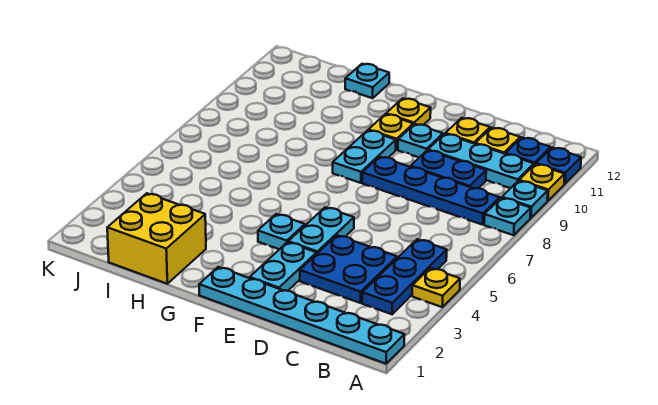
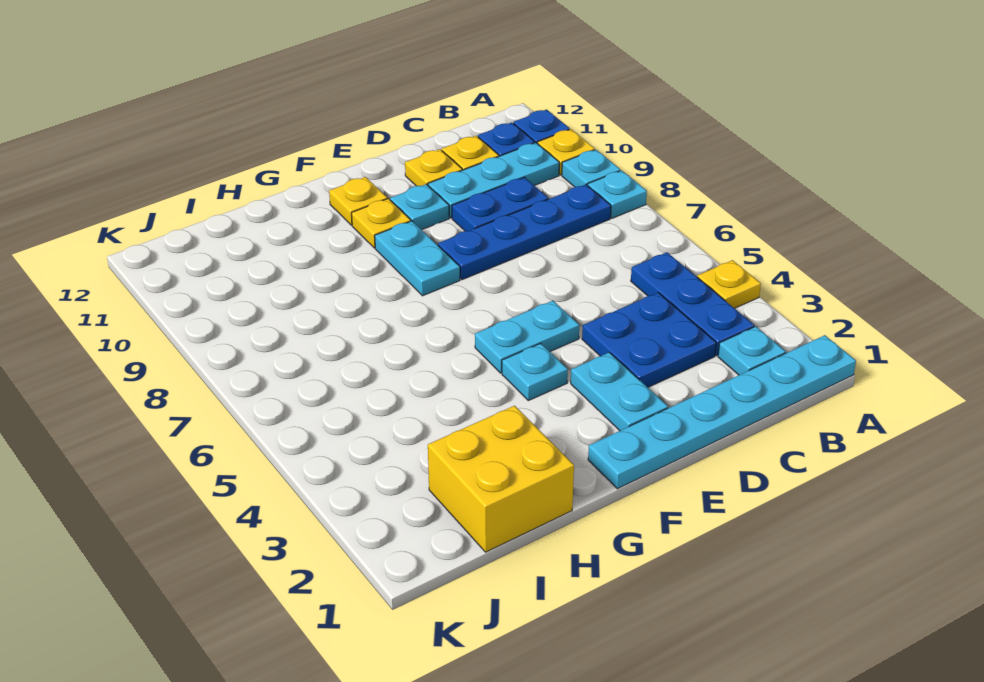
cyan 1x2 plate [288,207,354,253] -> cyan 1x2 plate turned to [475,301,579,373]
cyan 1x1 plate [345,64,389,98] -> cyan 1x1 plate moved to [718,326,786,375]

